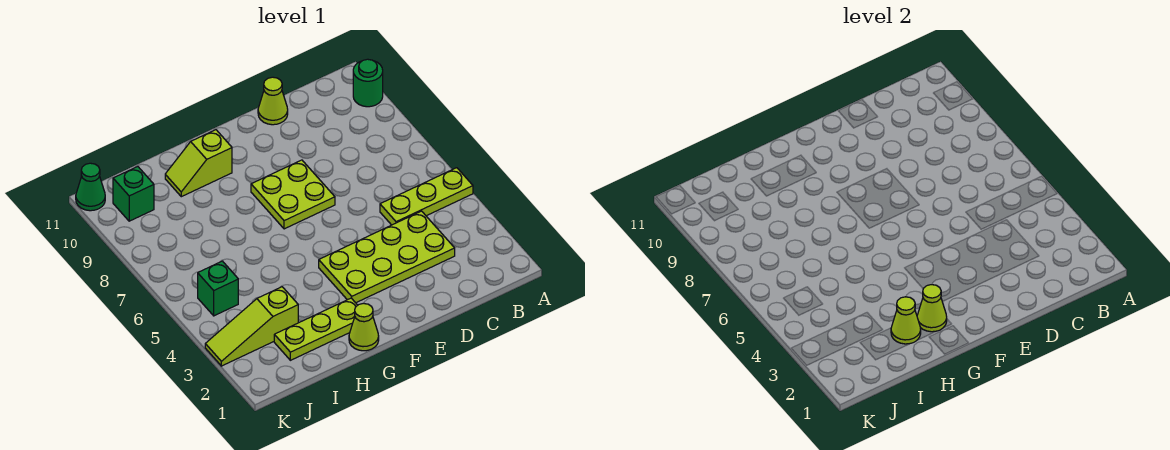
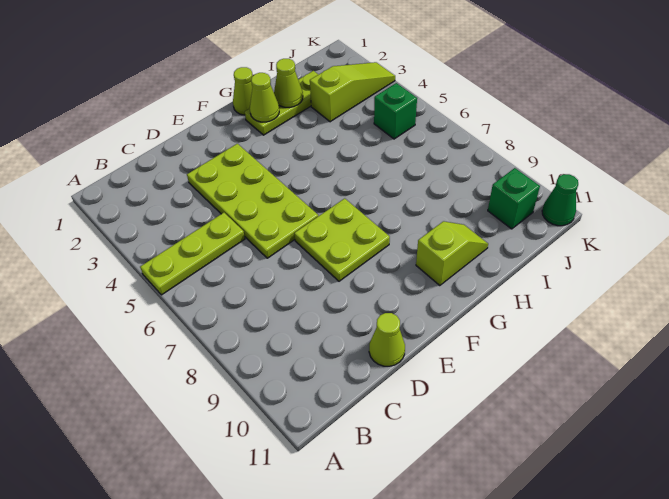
green 1x1 round brick [353,59,383,107] -> none
lime 2x4 plate [319,211,455,303] -> lime 2x4 plate turned to [187,144,318,258]

